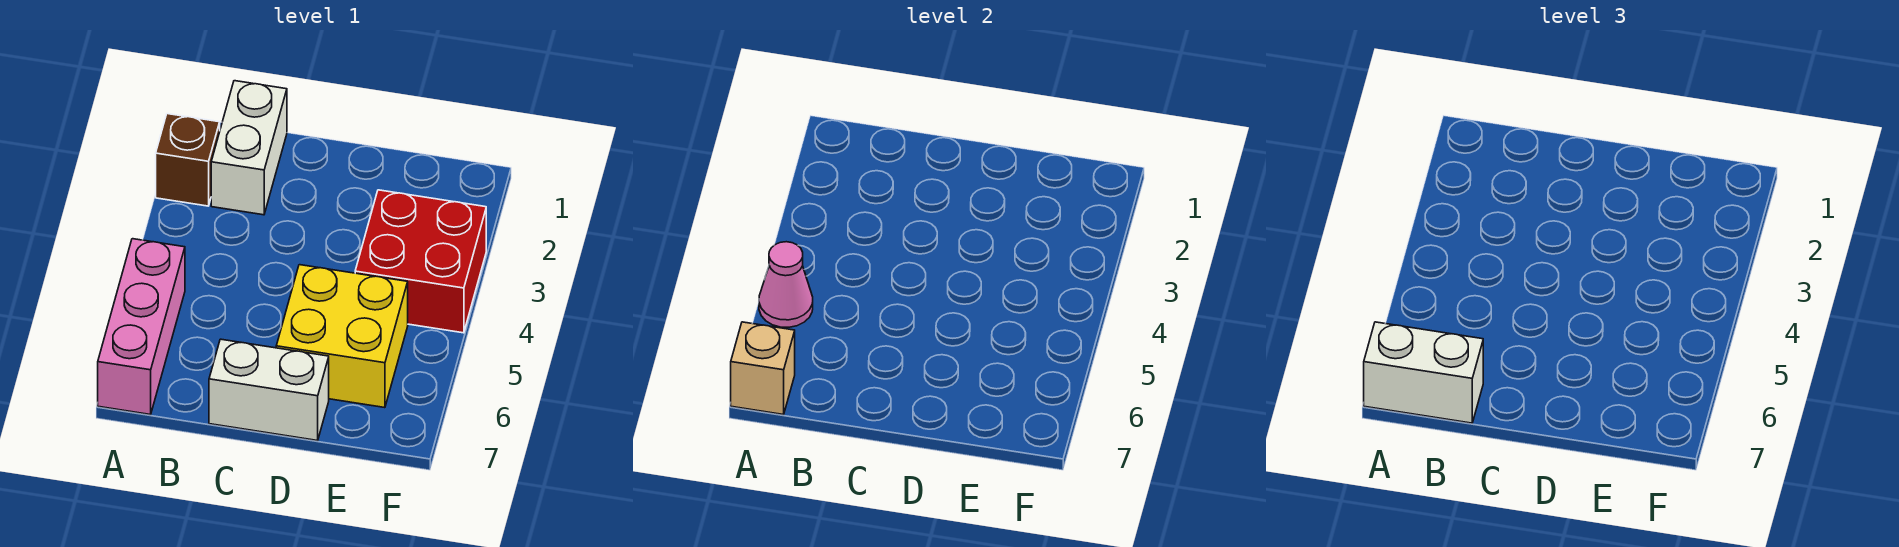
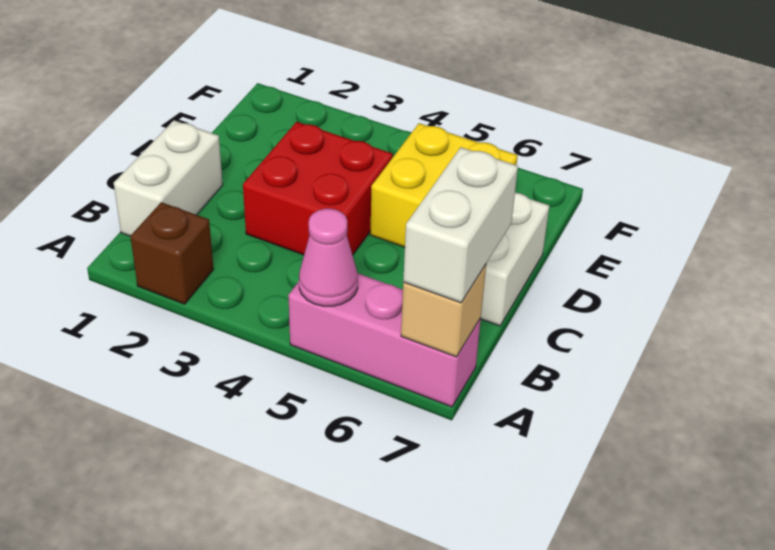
white 1x2 brick [211,81,287,215] -> white 1x2 brick turned to [114,120,223,236]
red 2x2 brick [355,190,486,333] -> red 2x2 brick moved to [243,122,393,255]

